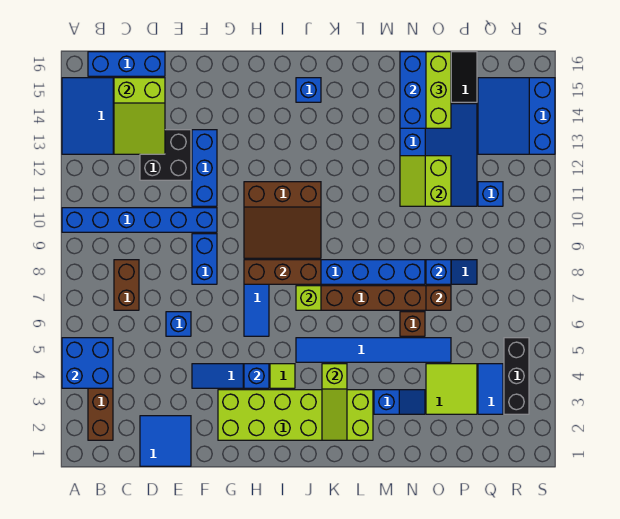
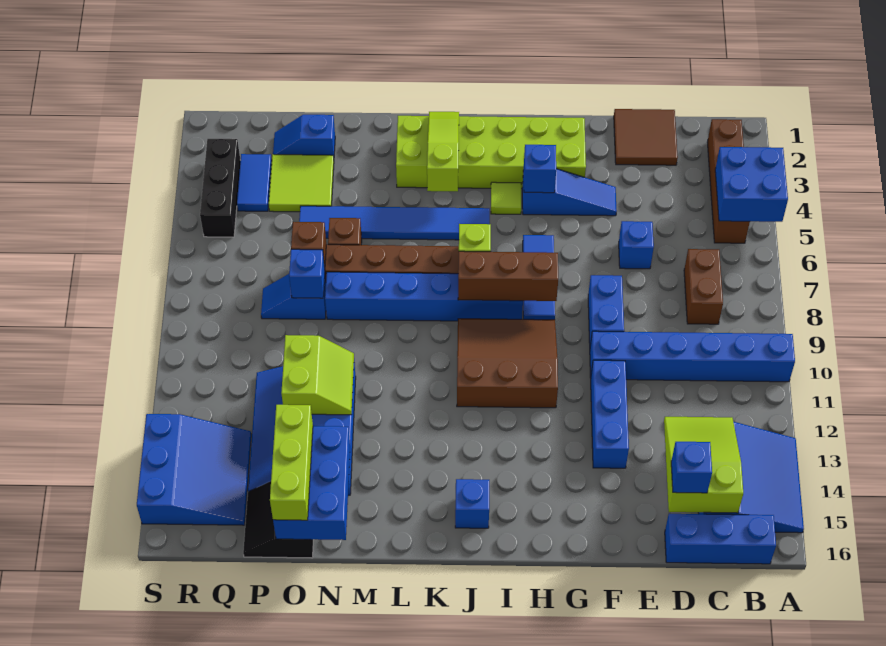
blue 2x2 tile [140,416,191,466] -> brown 2x2 tile [614,109,678,165]
black 2x2 brick [140,130,191,180] -> none
blue 1x2 slope [374,390,425,414] -> blue 1x2 slope moved to [273,115,335,158]
blue 1x1 brick [478,182,503,206] -> blue 1x1 brick moved to [671,442,712,493]

